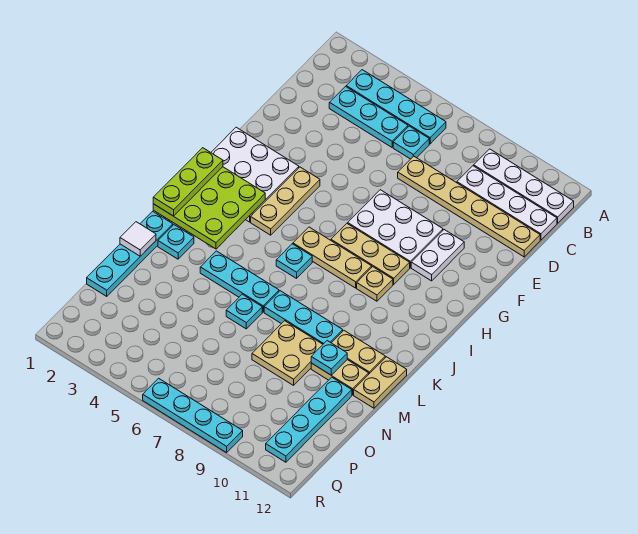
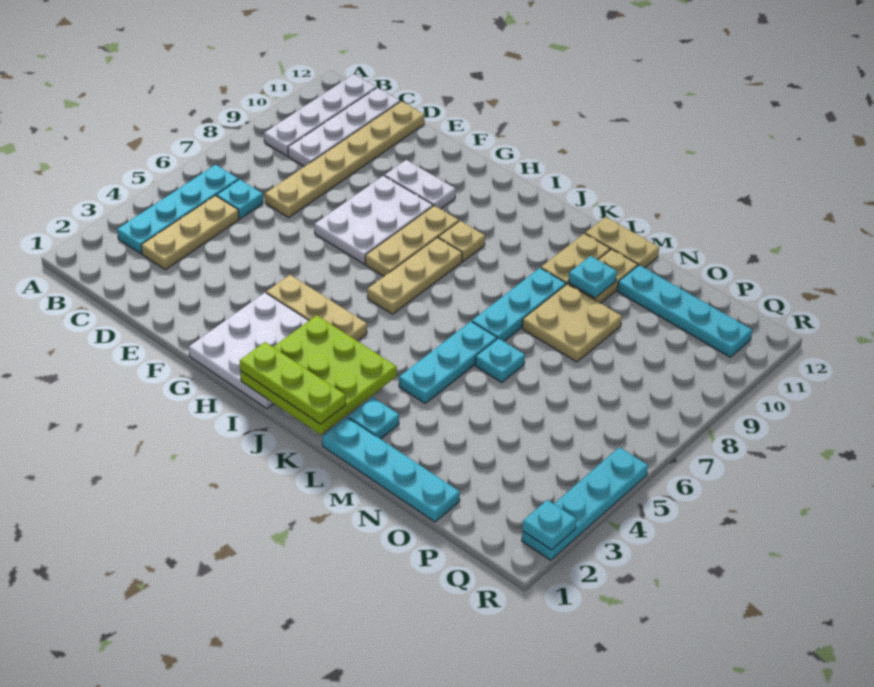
cyan 1x3 plate [329,87,408,147] -> tan 1x3 plate [141,196,239,270]
cyan 1x1 plate [276,244,312,278] -> cyan 1x1 plate moved to [522,500,576,550]
white 1x1 tile [120,222,156,256] -> none
cyan 1x4 plate [143,378,243,453] -> cyan 1x4 plate moved to [522,447,648,560]

